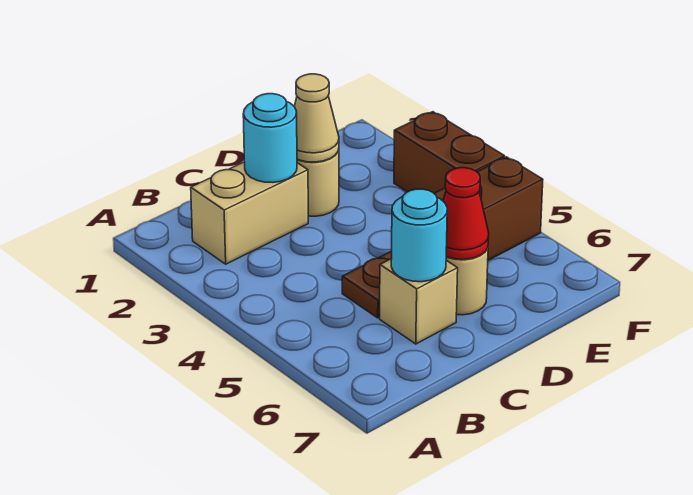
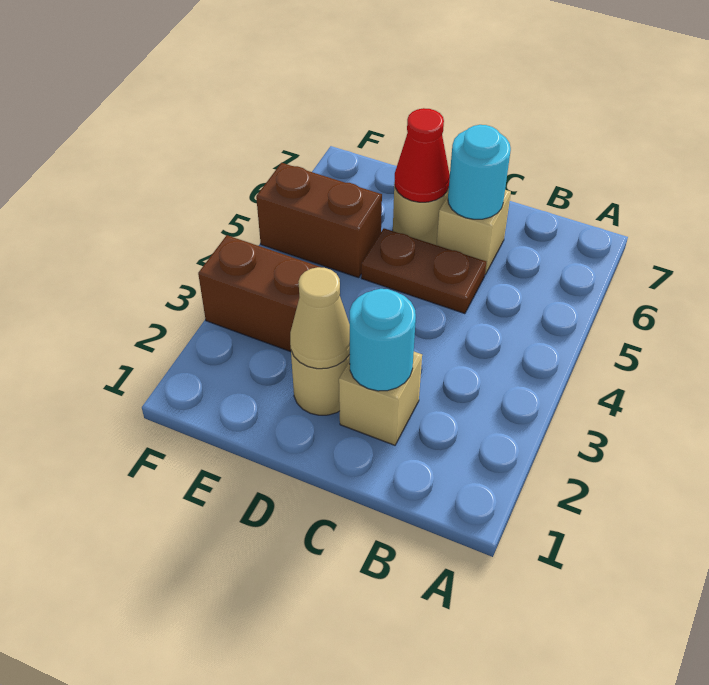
tan 1x2 brick [191,162,308,264] -> tan 1x1 brick [339,352,422,445]
brown 1x2 brick [394,112,505,193] -> brown 1x2 brick turned to [198,235,322,352]

